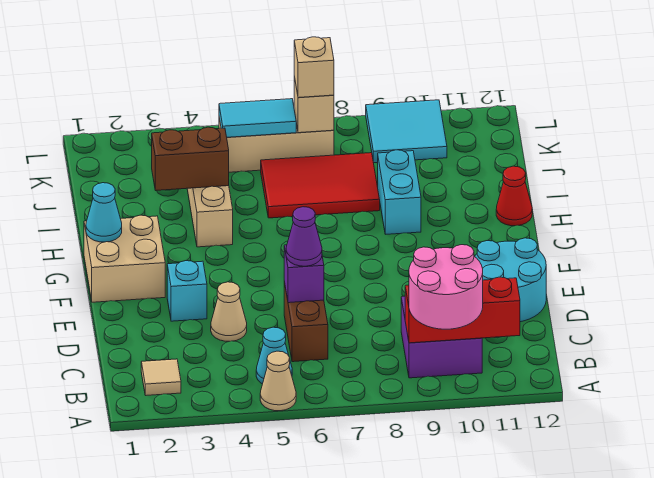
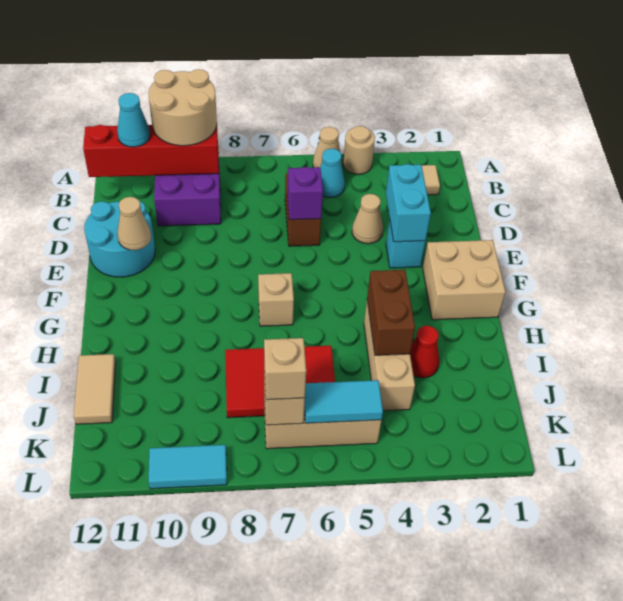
none -> tan 1x1 round brick [343,126,375,174]
pink 2x2 round brick [409,245,483,329] -> tan 2x2 round brick [149,69,217,146]
red 1x3 brick [405,277,520,343] -> red 1x4 brick [83,125,219,177]
purple 1x1 cone [286,207,322,266] -> none
none -> tan 1x1 cone [117,197,151,250]
cyan 1x1 cone [86,183,122,242] -> cyan 1x1 cone moved to [117,93,150,147]
none -> tan 1x1 brick [258,273,294,326]
cyan 1x2 brick [378,150,421,234] -> cyan 1x2 brick moved to [386,164,431,242]
red 1x1 cone [496,166,532,226] -> red 1x1 cone moved to [410,326,439,378]
brown 1x2 brick [152,127,229,190] -> brown 1x2 brick turned to [367,270,415,355]
none -> tan 1x2 tile [74,354,116,424]
cyan 2x2 tile [366,100,447,163] -> cyan 1x2 tile [149,445,227,489]

